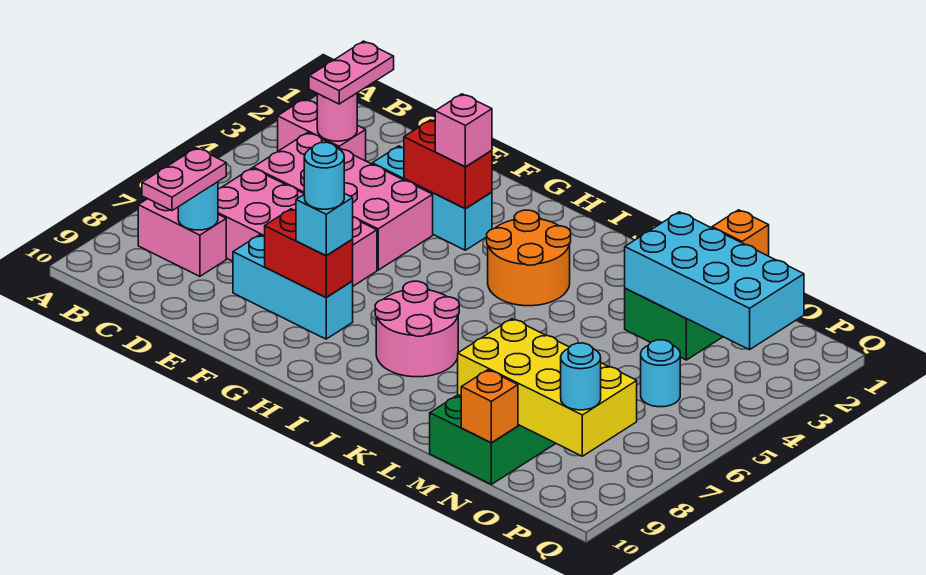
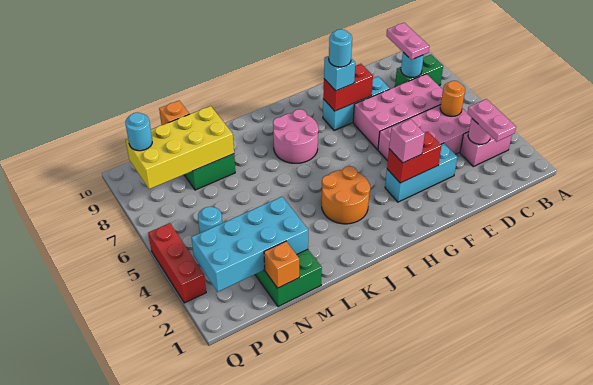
pink 1x2 brick [138,199,226,276] -> green 1x2 brick [395,55,443,87]
none -> orange 1x1 round brick [440,81,465,117]
none -> red 1x3 brick [148,223,206,303]

